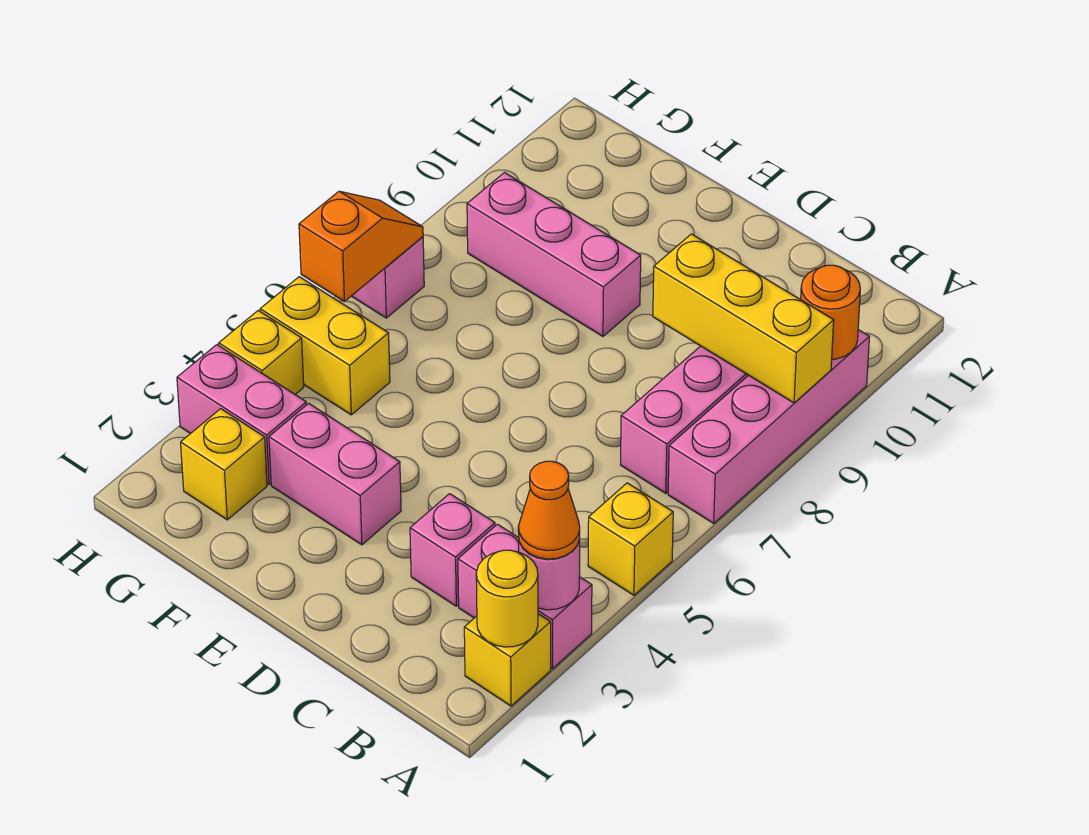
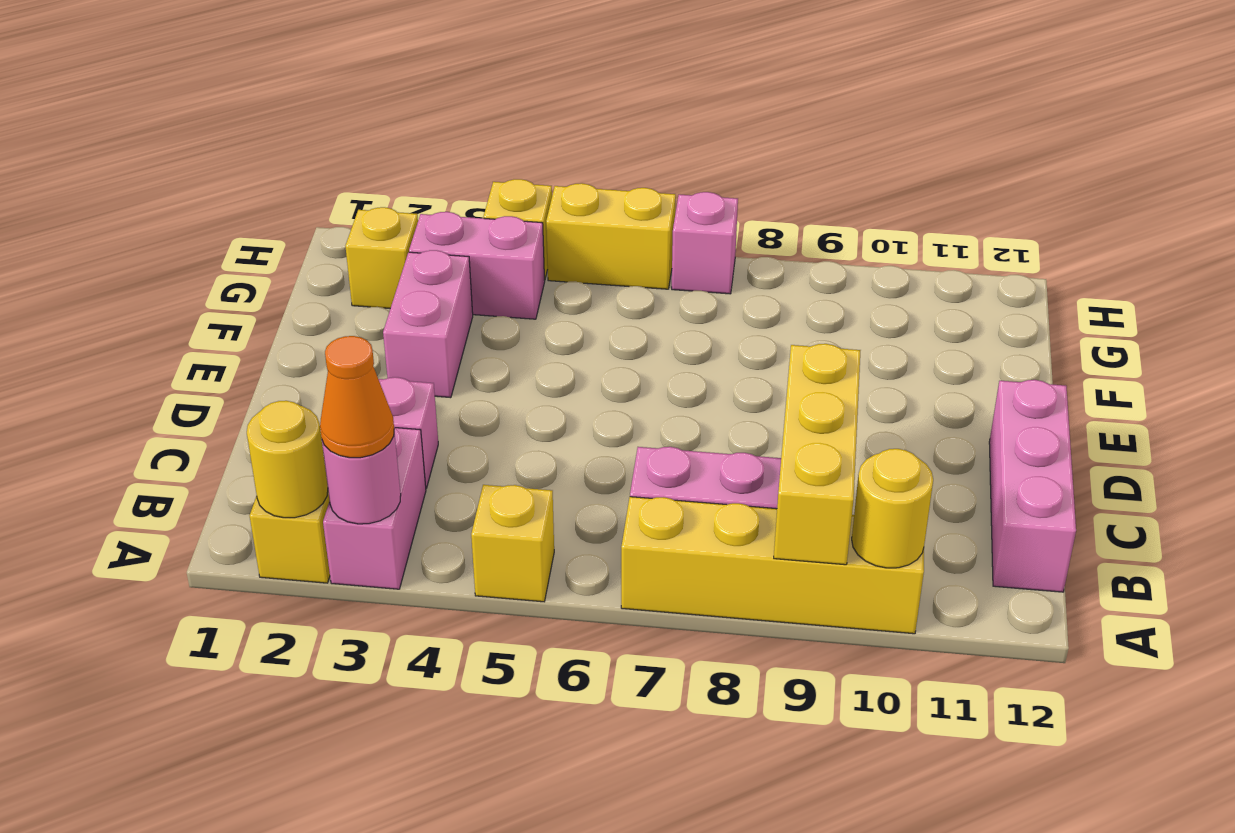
pink 1x4 brick [668,330,869,523] -> yellow 1x4 brick [621,497,924,634]
orange 1x1 round brick [801,265,860,359] -> yellow 1x1 round brick [852,449,933,568]
pink 1x3 brick [467,173,641,336] -> pink 1x3 brick moved to [989,380,1076,592]
pink 1x2 brick [177,345,307,484] -> pink 1x2 brick turned to [409,212,545,319]
yellow 1x2 brick [260,277,390,415] -> yellow 1x2 brick turned to [546,183,676,289]
orange 1x2 slope [299,191,423,301] -> none

